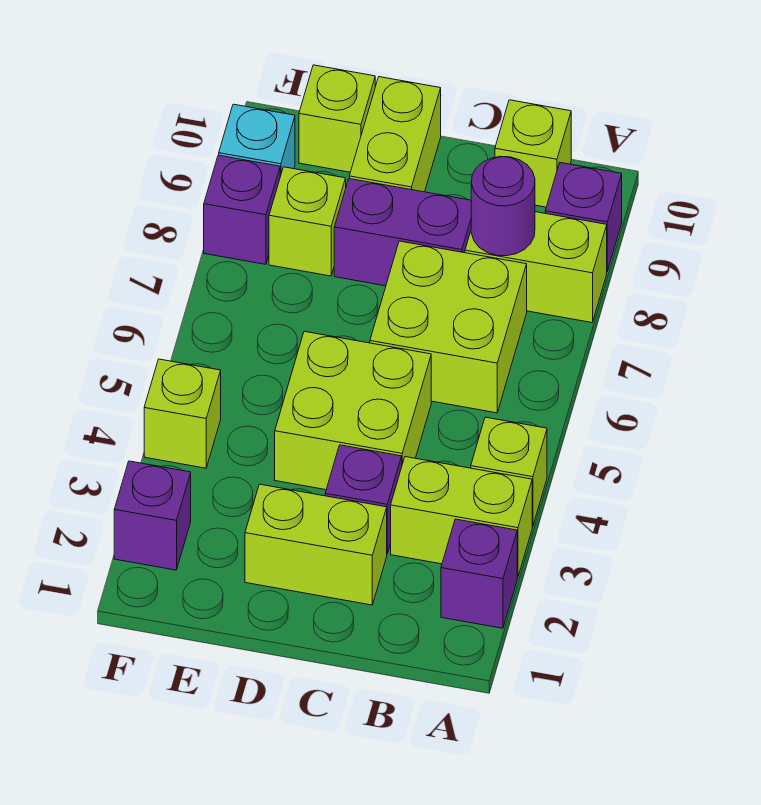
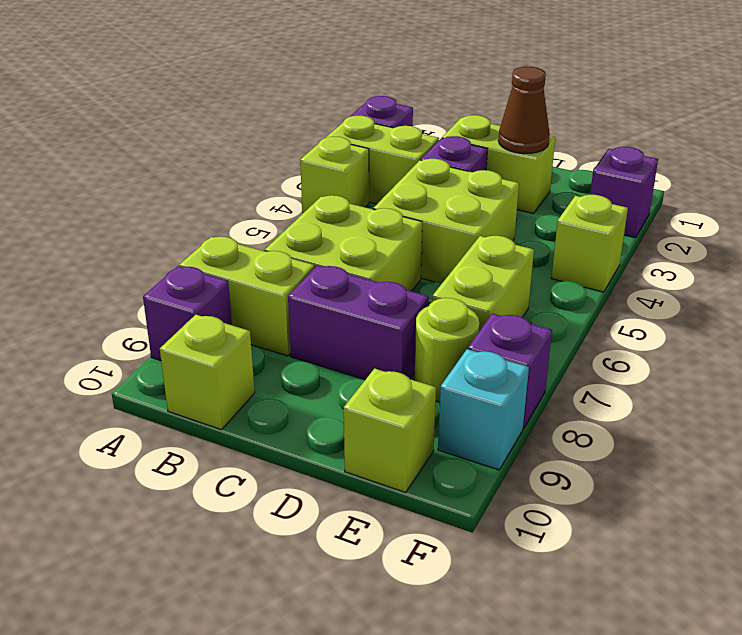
purple 1x1 round brick [471,156,535,256] -> none
none -> brown 1x1 cone [498,66,550,154]
lime 1x2 brick [349,77,441,192] -> lime 1x2 brick moved to [432,236,534,331]
lime 1x1 brick [269,167,346,276] -> lime 1x1 round brick [414,298,480,402]

